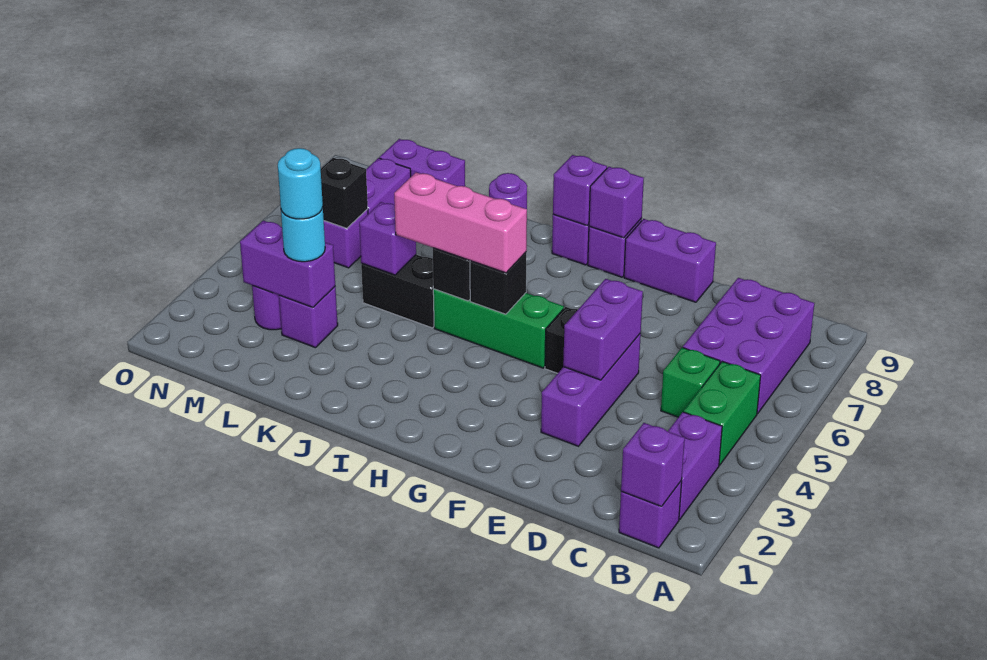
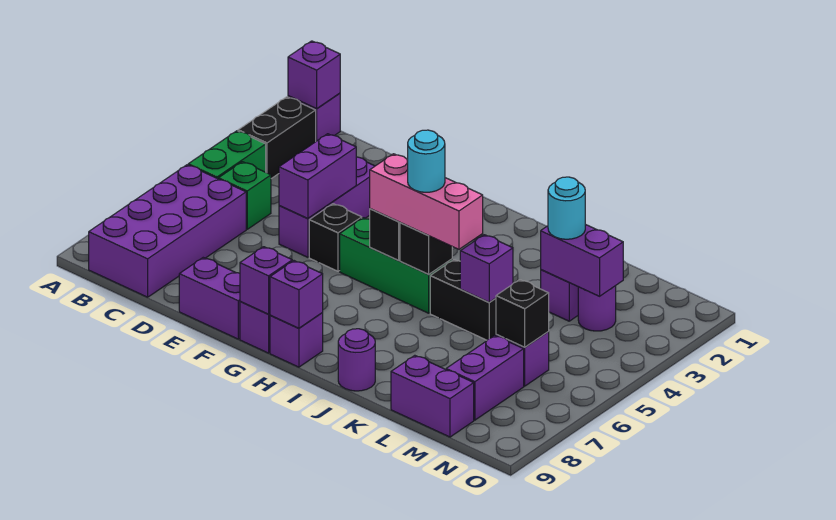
purple 1x2 brick [668,412,722,520] -> black 1x2 brick [238,97,316,179]
purple 2x3 brick [683,278,814,414] -> purple 2x4 brick [89,165,246,297]
cyan 1x1 round brick [278,148,323,219] -> cyan 1x1 round brick moved to [407,130,445,192]

